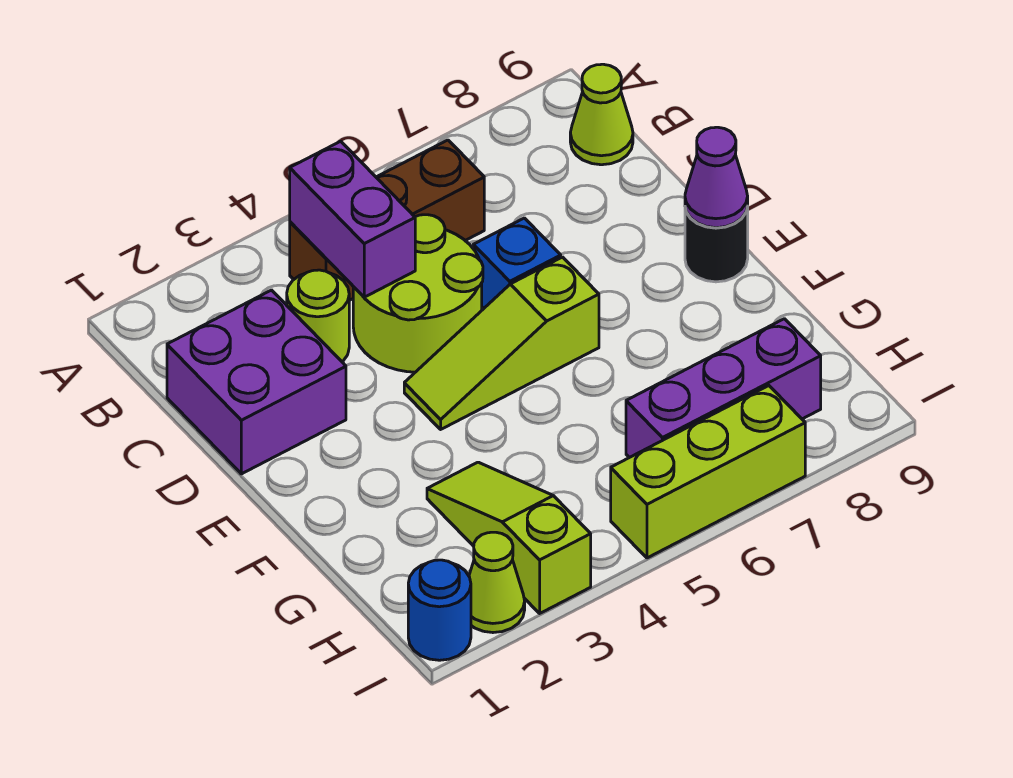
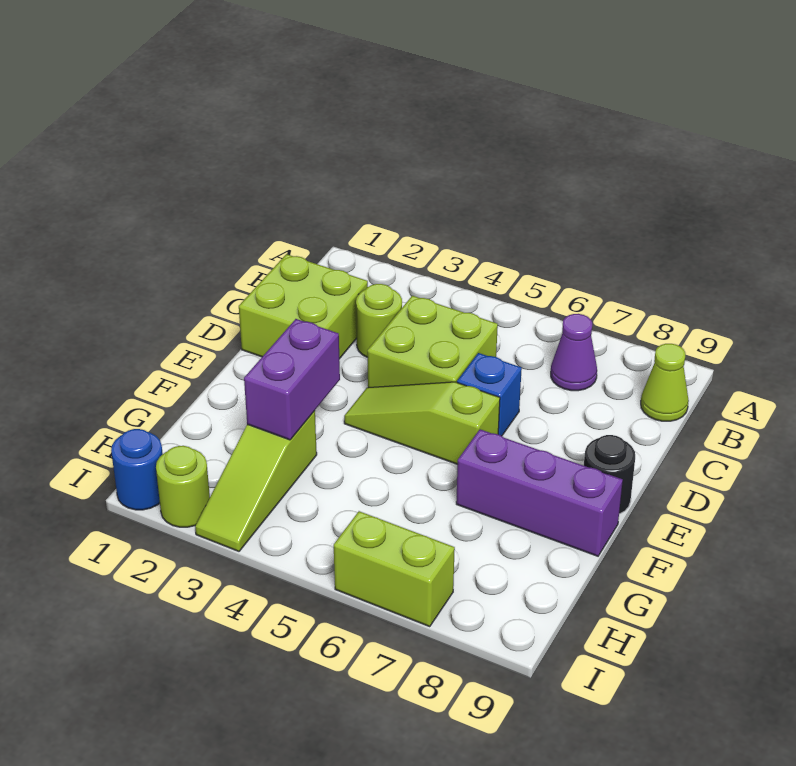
brown 1x3 brick [290,140,484,300] -> none
purple 1x2 brick [290,141,415,297] -> purple 1x2 brick moved to [244,319,340,440]
purple 2x2 brick [167,290,346,474] -> lime 2x2 brick [239,254,368,359]
lime 2x2 round brick [353,215,483,372] -> lime 2x2 brick [367,296,498,388]
purple 1x1 cone [685,127,748,228] -> purple 1x1 cone moved to [551,314,597,391]
lime 1x3 slope [427,462,591,613] -> lime 1x3 slope turned to [195,411,317,551]
purple 1x3 brick [626,319,821,458] -> purple 1x3 brick moved to [456,429,623,556]
lime 1x1 cone [469,532,525,633] -> lime 1x1 round brick [156,446,210,527]
lime 1x3 brick [611,386,805,558] -> lime 1x2 brick [334,511,455,626]

